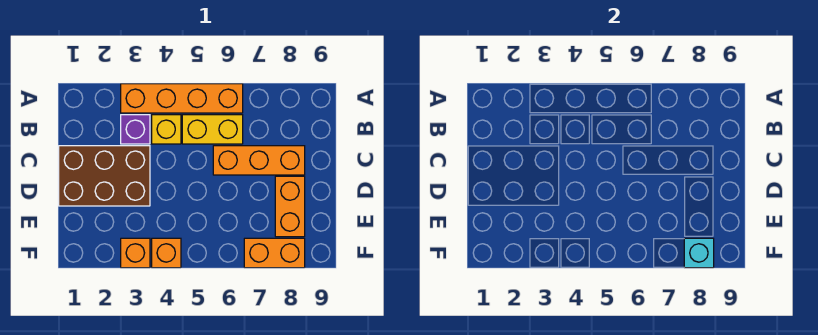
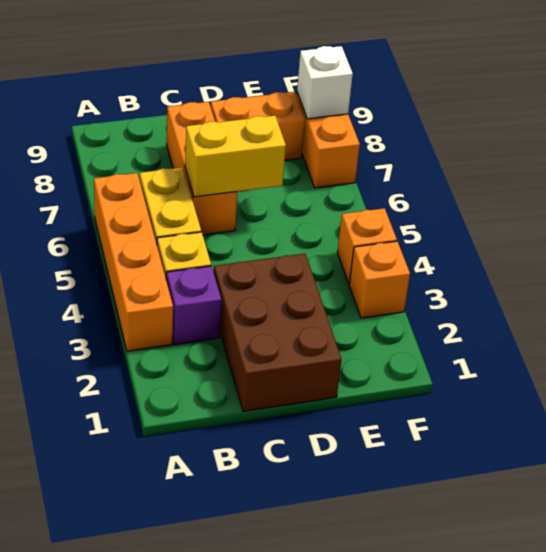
none -> yellow 1x2 brick [185,116,286,197]
cyan 1x1 brick [684,238,714,268] -> white 1x1 brick [297,46,353,119]

